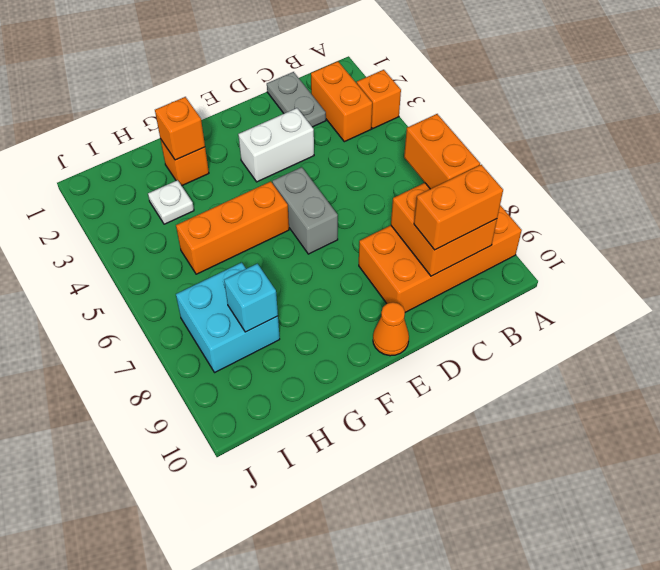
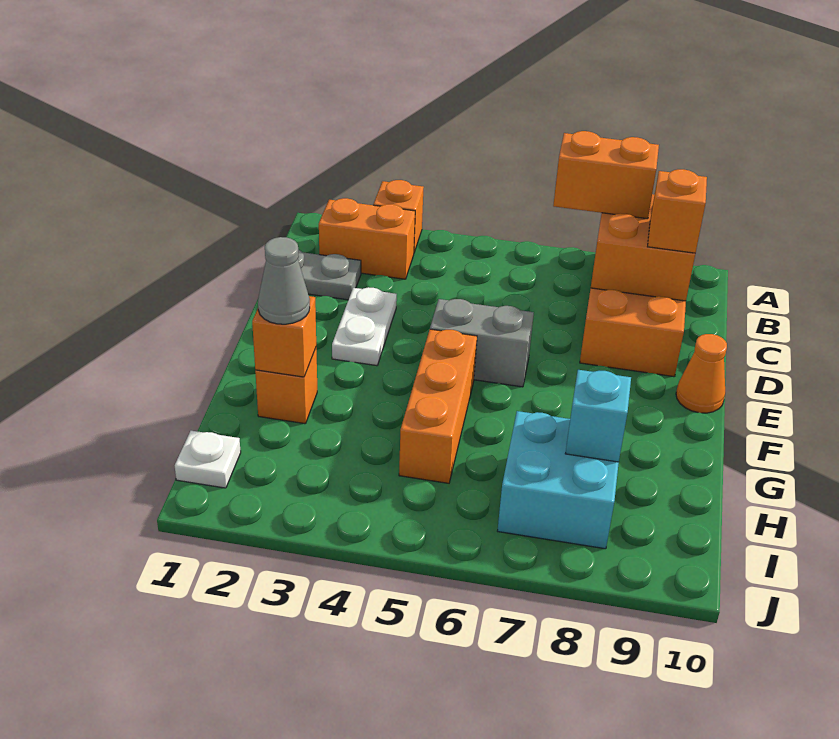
orange 1x2 brick [414,165,503,250] -> orange 1x1 brick [648,169,707,253]
white 1x2 brick [238,108,314,182] -> white 1x2 plate [332,287,397,366]
none -> grey 1x1 cone [258,237,310,324]
white 1x1 plate [148,180,194,224] -> white 1x1 plate moved to [175,431,241,488]

